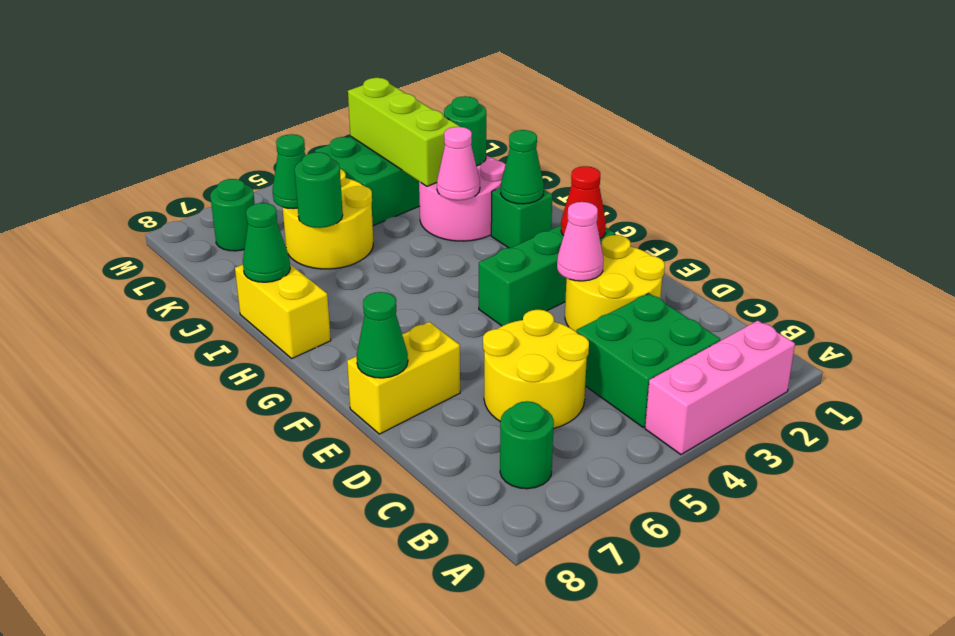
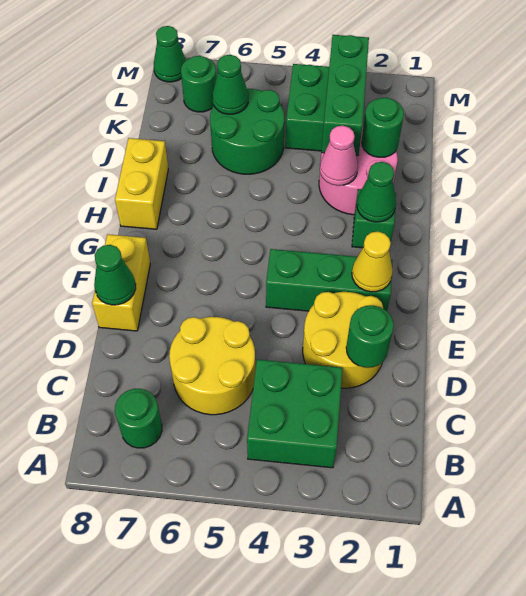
pink 1x3 brick [645,321,795,455] -> none
pink 1x1 cone [557,202,604,281] -> none
yellow 1x2 brick [347,322,460,434] -> yellow 1x2 brick turned to [92,234,150,331]
red 1x1 cone [561,166,606,239] -> yellow 1x1 cone [352,232,393,292]
green 1x1 cone [243,203,290,282] -> green 1x1 cone moved to [154,26,186,82]
lime 1x3 brick [348,78,460,186] -> green 1x3 brick [321,35,369,156]
yellow 2x2 round brick [283,169,373,269] -> green 2x2 round brick [210,89,284,174]
green 1x1 round brick [295,152,343,228] -> green 1x1 round brick moved to [346,305,394,368]

